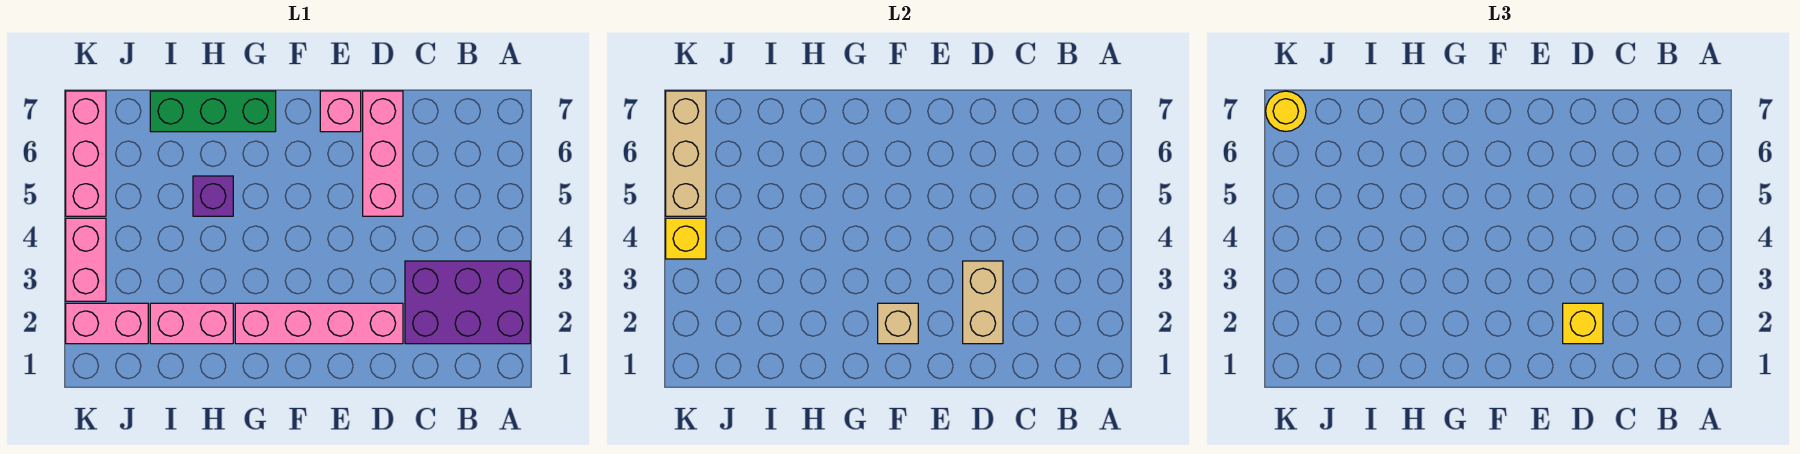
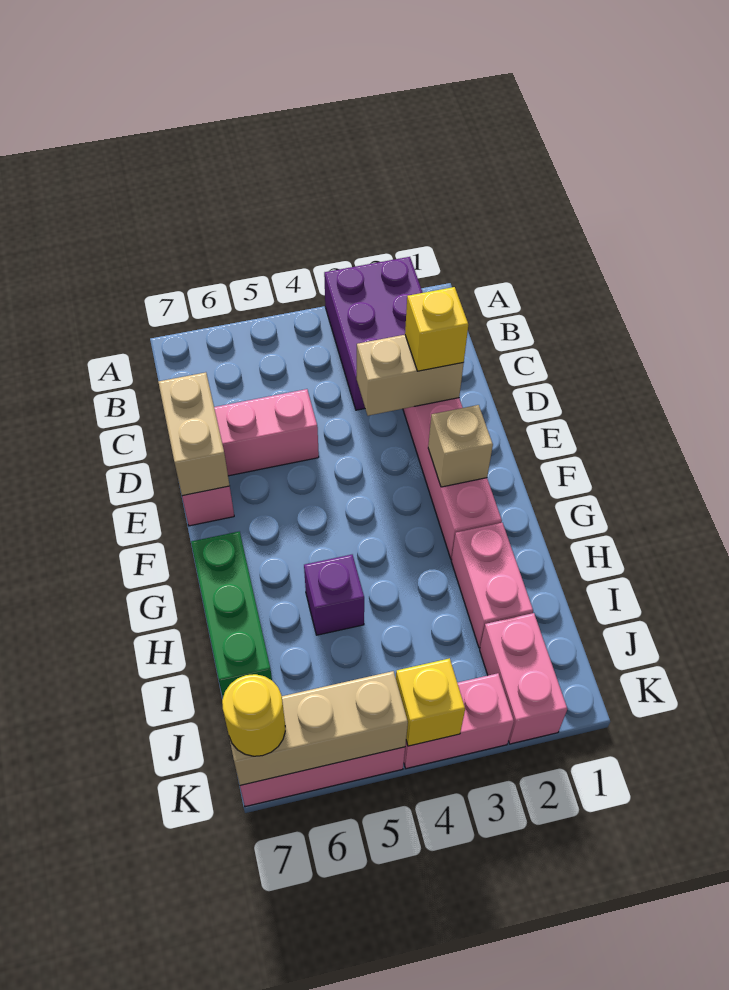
none -> tan 1x2 brick [158,372,230,496]

